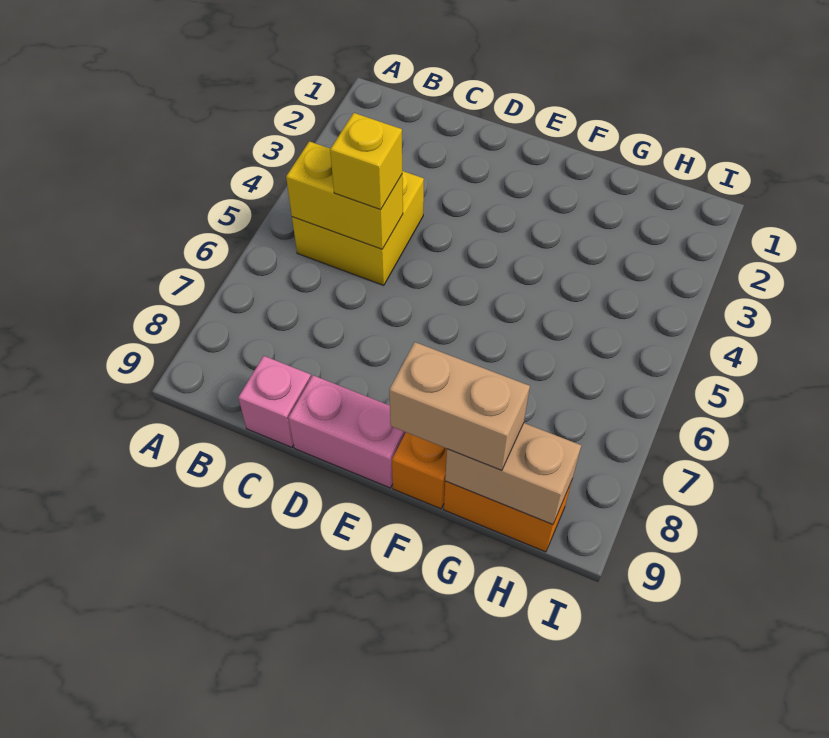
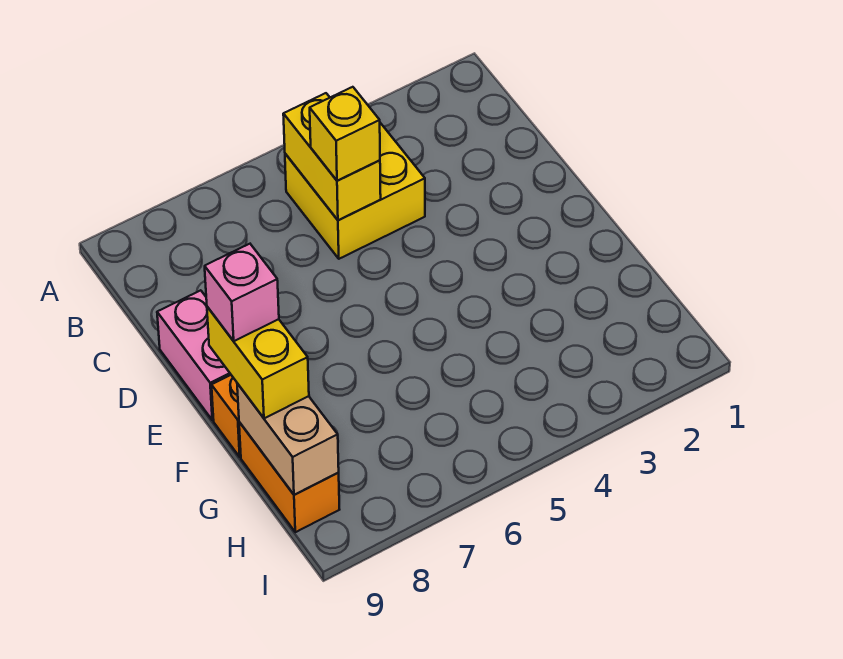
pink 1x1 brick [238,356,311,447] -> pink 1x1 brick moved to [205,244,279,341]
tan 1x2 brick [389,342,530,471] -> yellow 1x2 brick [207,307,309,418]

